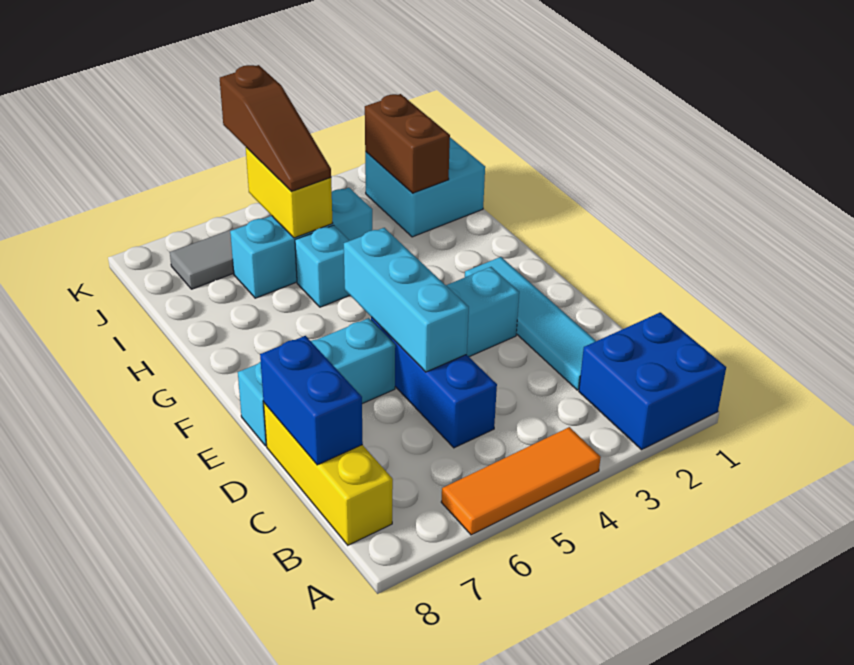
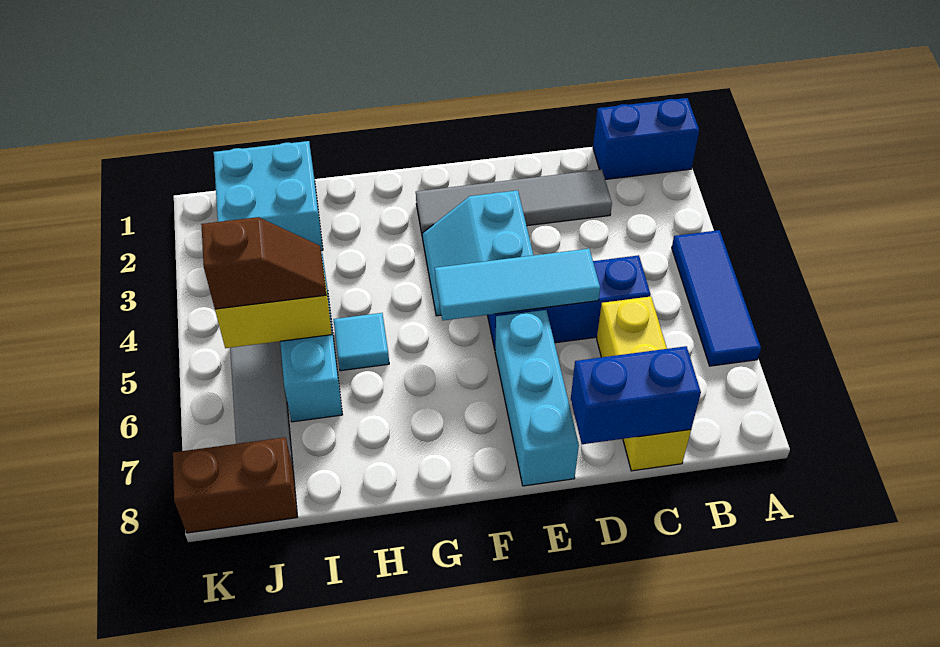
blue 2x2 brick [579,312,726,450] -> blue 1x2 brick [593,98,699,179]
orange 1x3 tile [441,427,601,535] -> blue 1x3 tile [672,230,761,366]
yellow 1x3 brick [264,403,393,545] -> yellow 1x3 brick turned to [597,296,691,471]
cyan 1x4 tile [465,257,596,390] -> grey 1x4 tile [416,169,612,238]
cyan 1x3 brick [344,228,469,372] -> cyan 1x3 tile [435,249,600,320]
cyan 1x1 brick [295,225,350,307] -> cyan 1x1 tile [333,313,389,371]
brown 1x2 brick [365,94,450,193] -> brown 1x2 brick moved to [173,437,297,533]
brown 1x3 slope [220,65,331,192] -> brown 1x2 slope [201,217,326,309]

